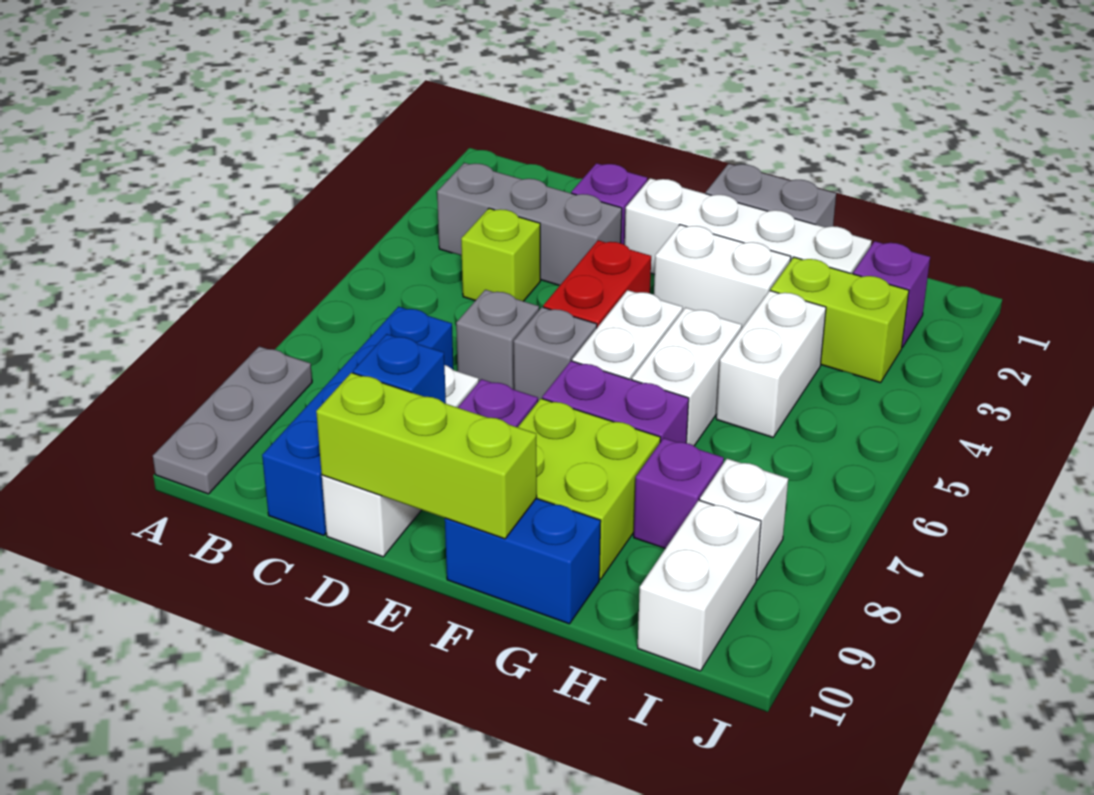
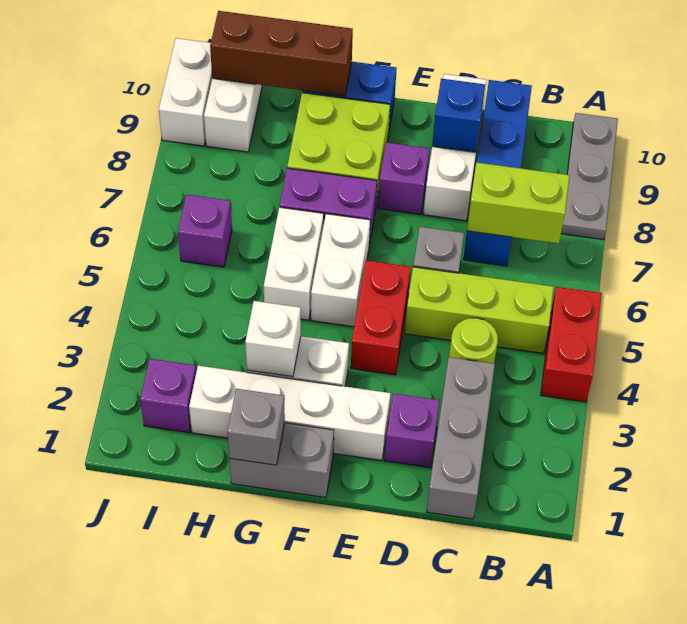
none -> red 1x2 brick [541,287,602,402]
grey 1x3 brick [437,163,622,285] -> grey 1x3 brick turned to [427,357,495,519]
lime 1x1 brick [461,208,540,301] -> lime 1x1 round brick [449,318,498,364]
lime 1x3 brick [316,373,537,539] -> lime 1x3 brick moved to [405,267,554,353]
grey 1x1 brick [514,307,597,401] -> grey 1x1 brick moved to [227,389,285,465]
none -> brown 1x3 brick [210,11,353,96]
lime 1x2 brick [771,257,909,383] -> lime 1x2 brick moved to [467,163,570,243]
white 1x2 brick [716,291,826,437] -> white 1x2 brick moved to [159,38,212,146]
purple 1x1 brick [634,438,724,549] -> purple 1x1 brick moved to [178,195,232,267]
white 1x1 brick [700,459,788,580] -> white 1x1 brick moved to [245,301,301,377]

